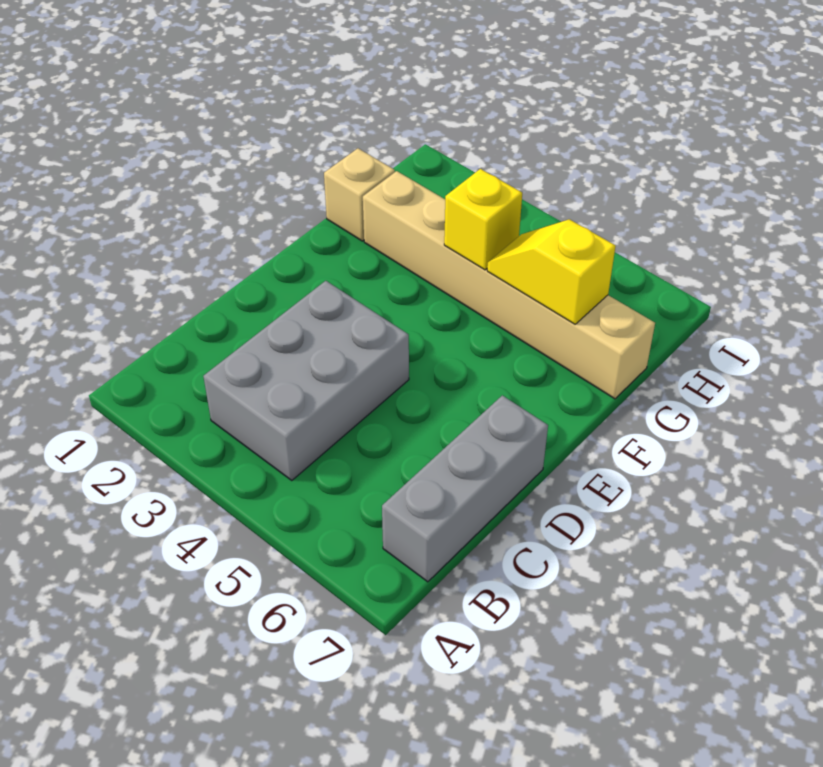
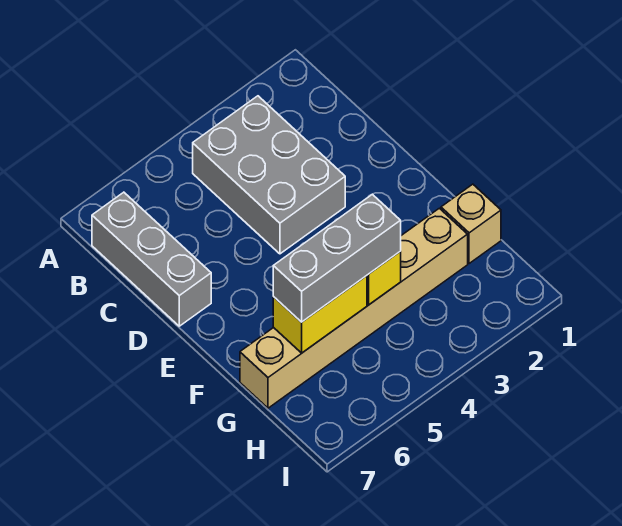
none -> grey 1x3 brick [273,194,401,322]
yellow 1x2 slope [487,219,616,324] -> yellow 1x2 brick [273,276,367,353]

